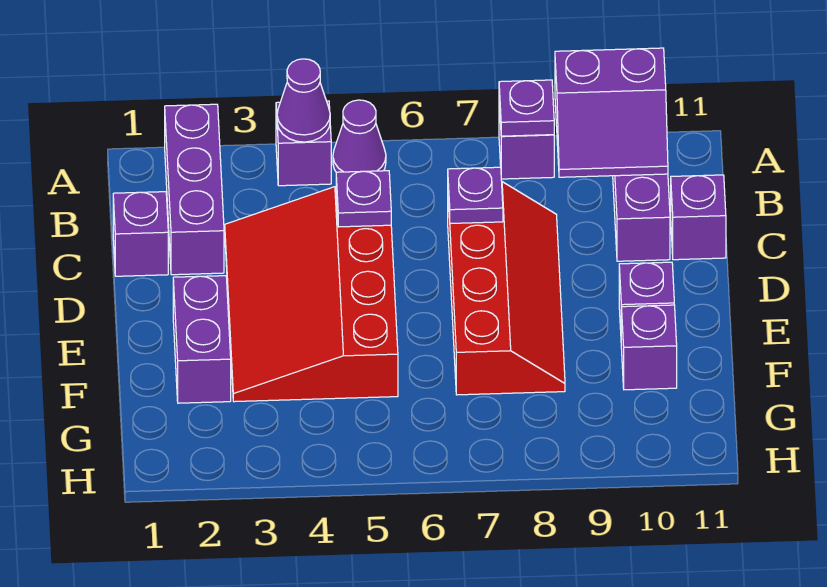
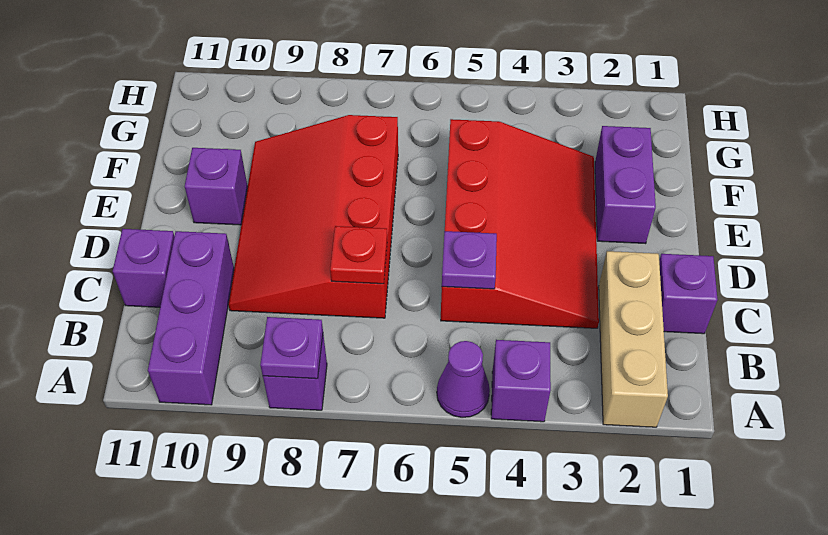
purple 1x3 brick [165,104,224,275] -> tan 1x3 brick [599,251,668,427]
purple 1x1 cone [277,59,330,142] -> none
purple 2x2 slope [555,48,668,177] -> none
red 2x4 slope [448,182,565,395] -> red 3x4 slope [228,115,398,318]
purple 1x1 plate [448,167,503,223] -> red 1x1 plate [330,226,387,284]
purple 1x1 brick [621,305,677,390] -> none

